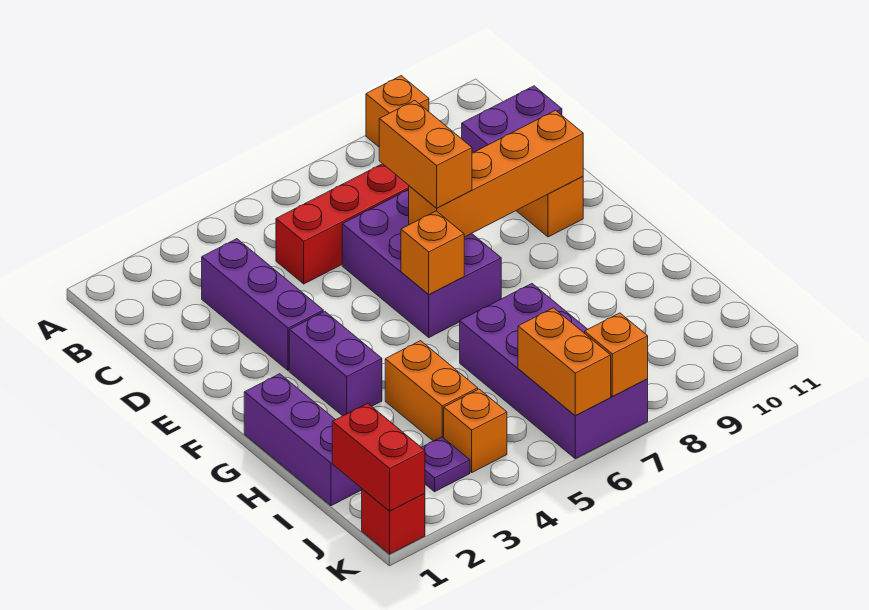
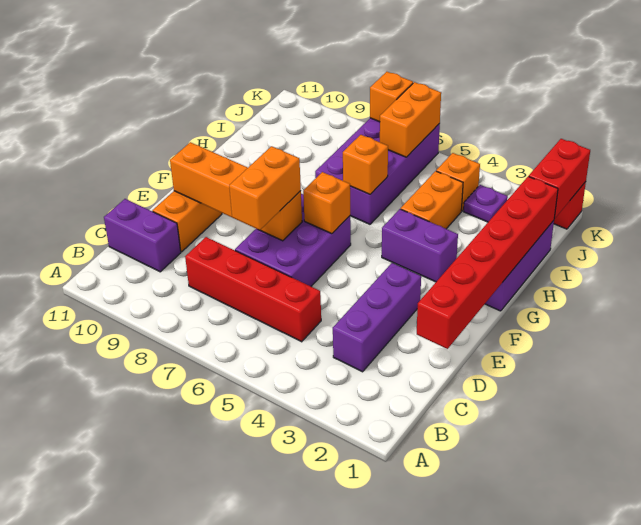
orange 1x1 brick [366,76,429,147] -> orange 1x1 brick moved to [343,135,388,194]
none -> red 1x6 brick [417,176,558,349]
purple 1x2 brick [289,311,382,416] -> purple 1x2 brick turned to [382,209,458,282]

